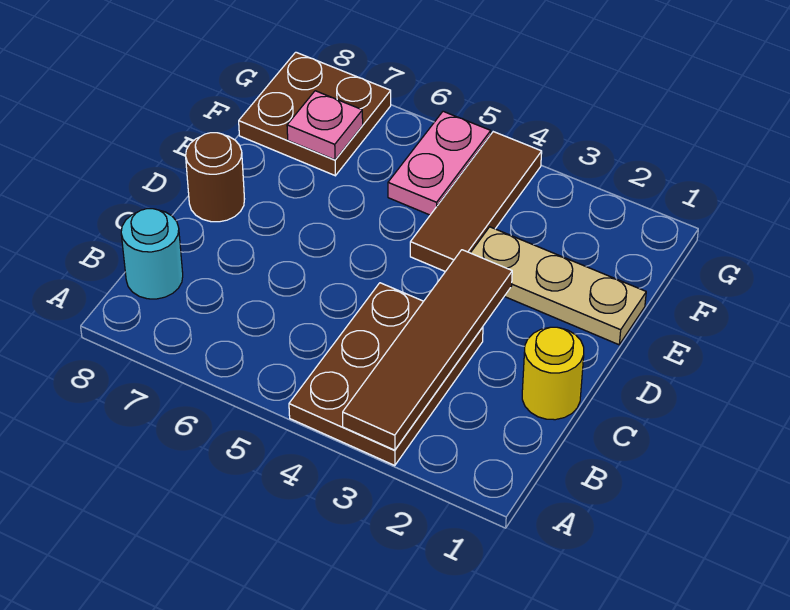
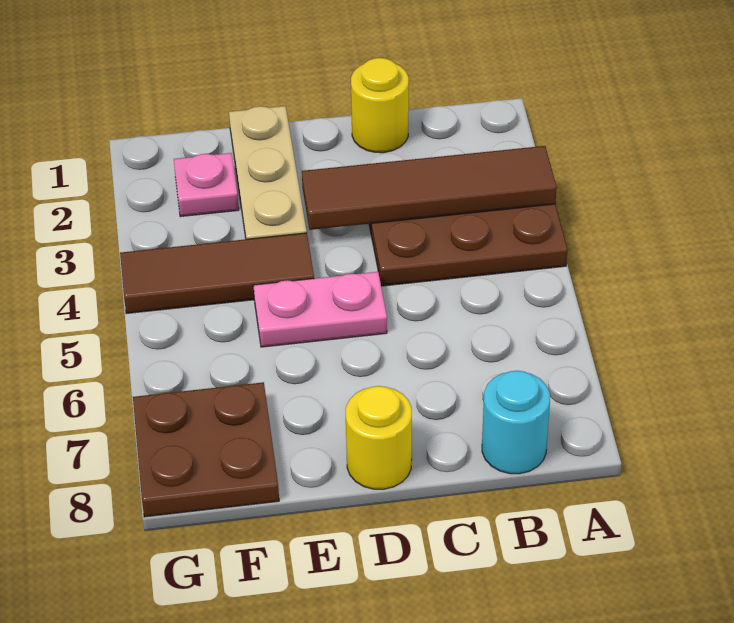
brown 1x1 round brick [186,133,244,222] -> yellow 1x1 round brick [346,386,412,489]
pink 1x2 plate [388,111,491,215] -> pink 1x2 plate moved to [253,272,387,347]
pink 1x1 plate [287,91,363,160] -> pink 1x1 plate moved to [174,153,239,217]

